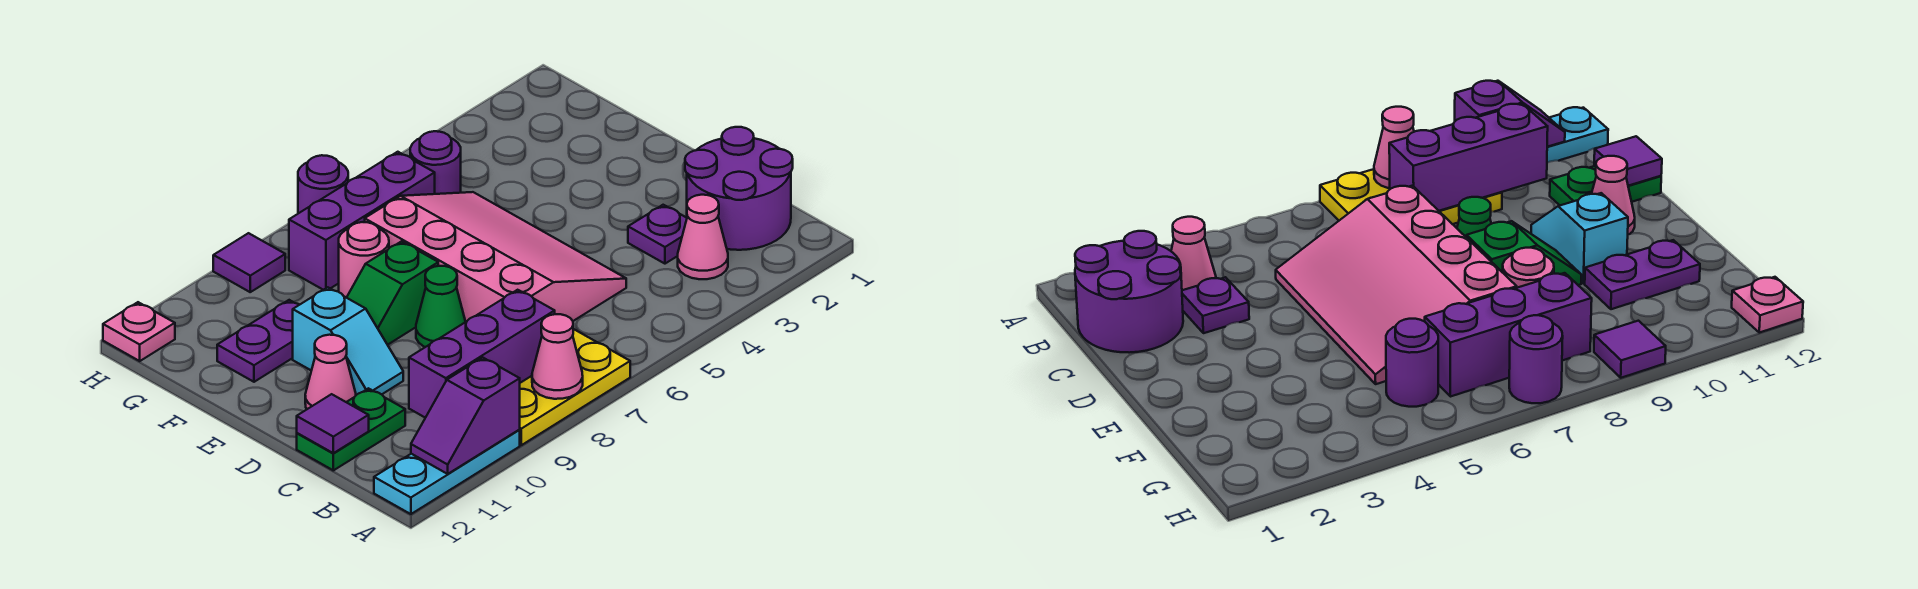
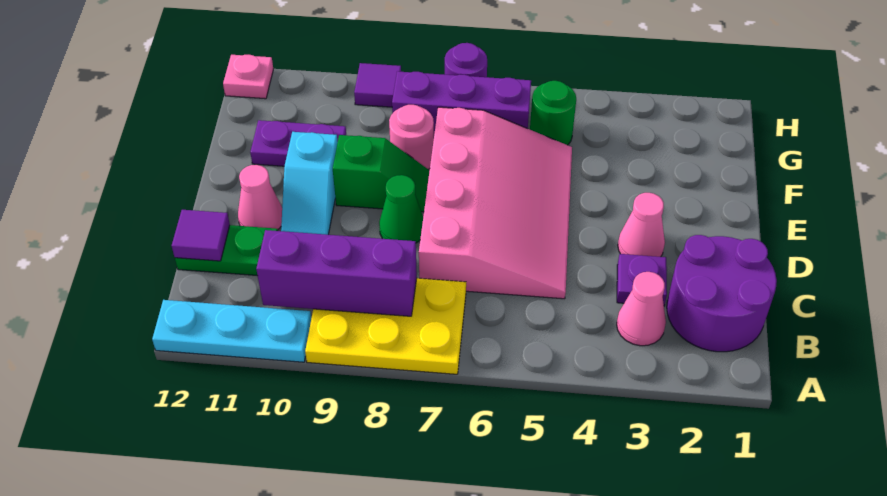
pink 1x1 cone [532,314,583,399] -> pink 1x1 cone moved to [618,193,665,257]
purple 1x2 slope [411,358,520,474] -> none
green 1x2 slope [347,241,438,345] -> green 1x2 slope turned to [333,135,430,212]
purple 1x1 round brick [410,131,461,194] -> green 1x1 round brick [530,81,576,145]

